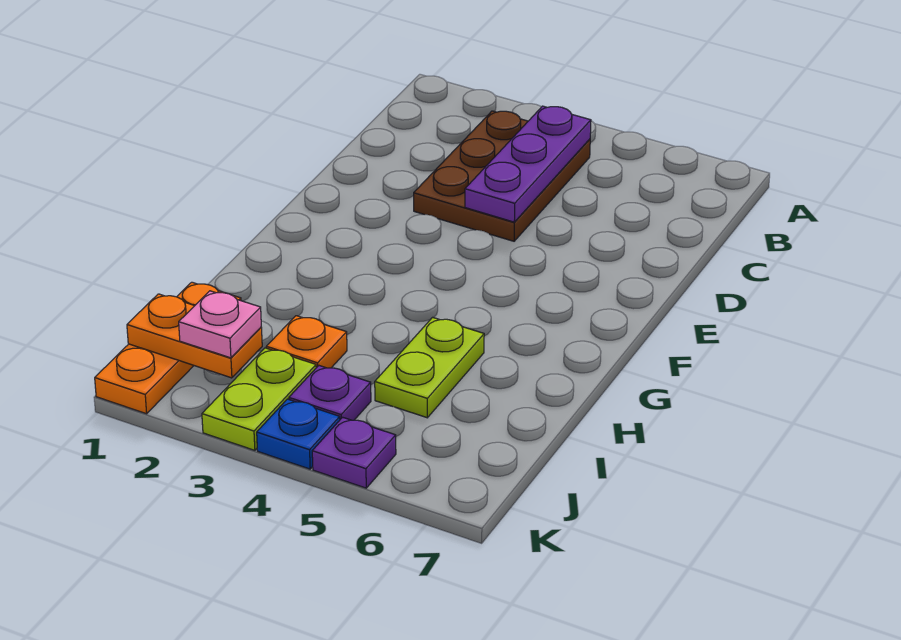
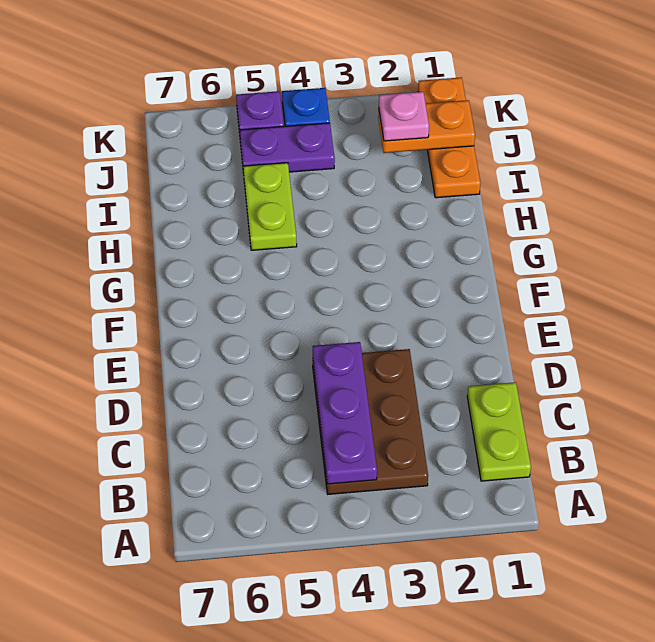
orange 1x1 plate [266,316,347,368] -> none
lime 1x2 plate [202,348,316,450] -> lime 1x2 plate moved to [467,382,531,481]
purple 1x1 plate [289,366,371,420] -> purple 1x2 plate [240,123,335,173]

